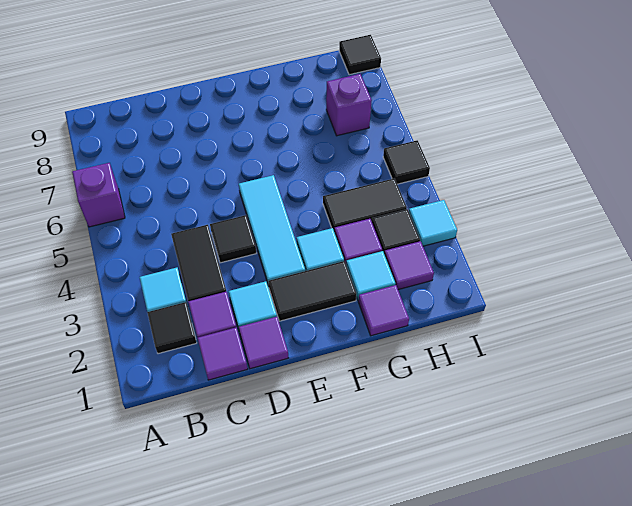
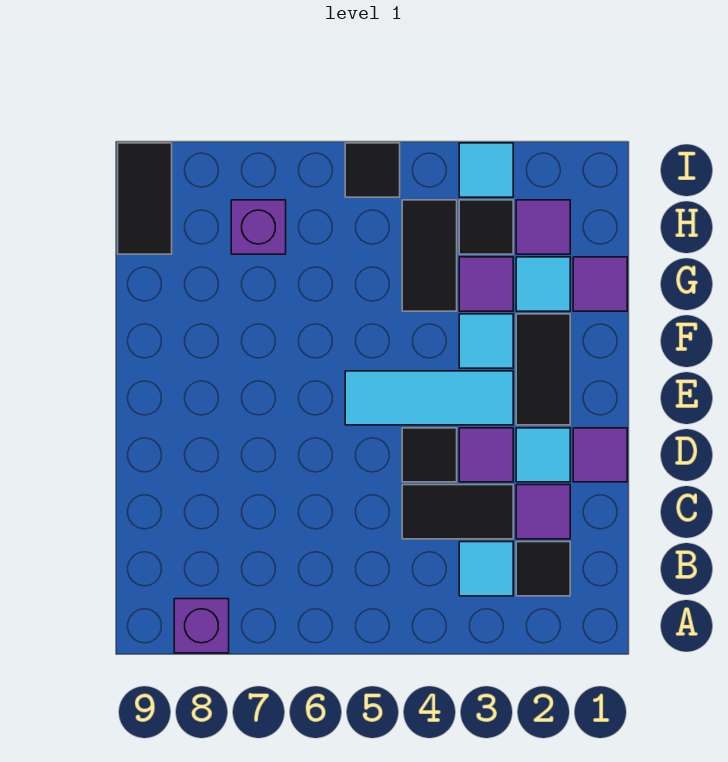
purple 1x1 brick [72,163,125,227] -> purple 1x1 brick moved to [174,599,229,653]
purple 1x1 tile [198,327,248,380] -> purple 1x1 tile moved to [459,428,513,482]
black 1x1 tile [339,35,381,75] -> black 1x2 tile [118,143,172,254]

